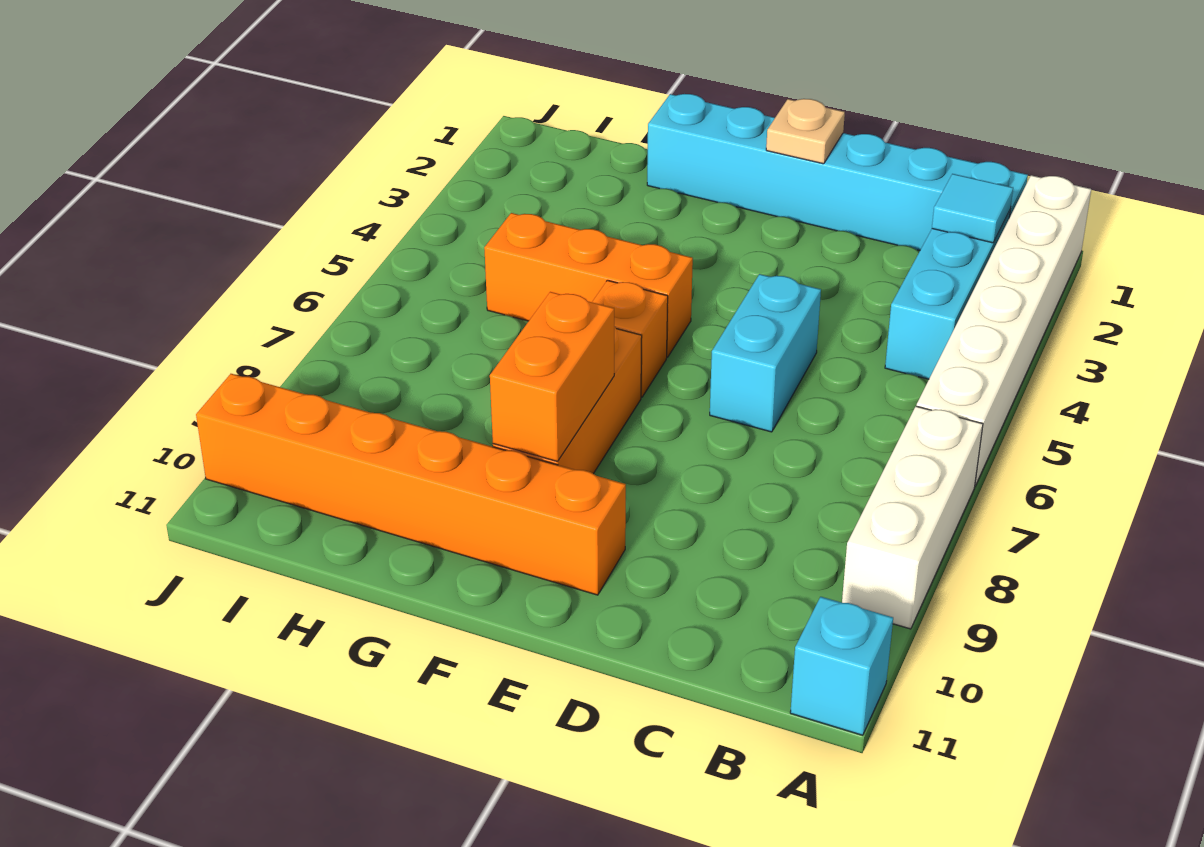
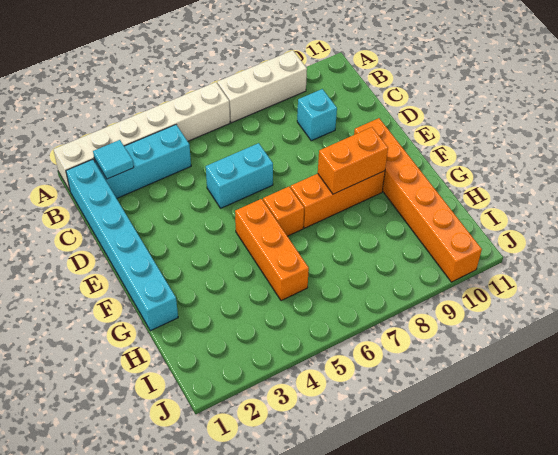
cyan 1x1 brick [790,597,893,735] -> cyan 1x1 brick moved to [297,89,337,141]
tan 1x1 plate [766,99,845,164] -> none

